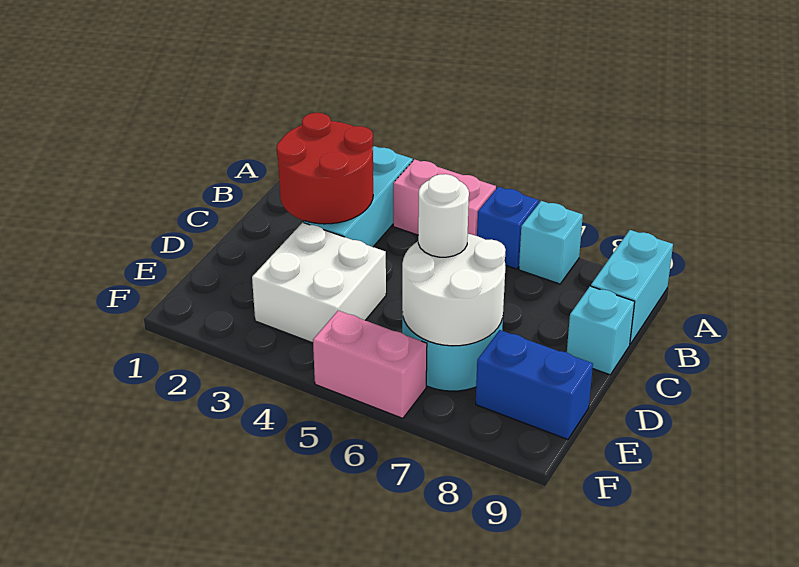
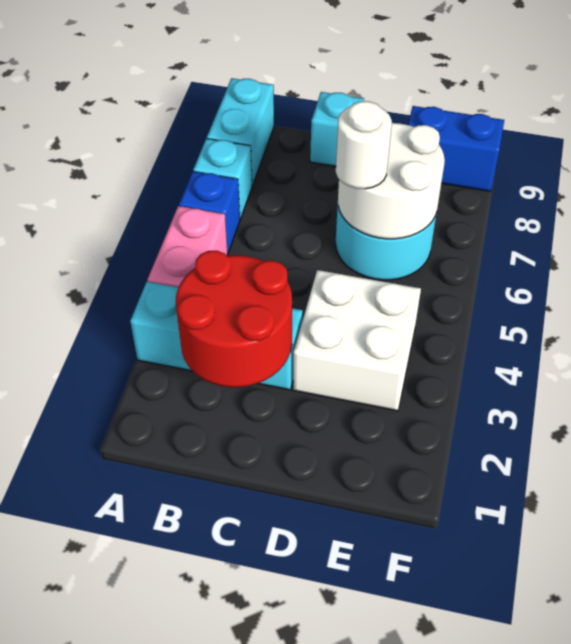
cyan 1x2 brick [591,230,673,344] -> cyan 1x2 brick turned to [207,78,274,186]
blue 1x2 brick [476,330,593,439] -> blue 1x2 brick turned to [408,106,504,191]
pink 1x2 brick [313,311,427,418] -> none

